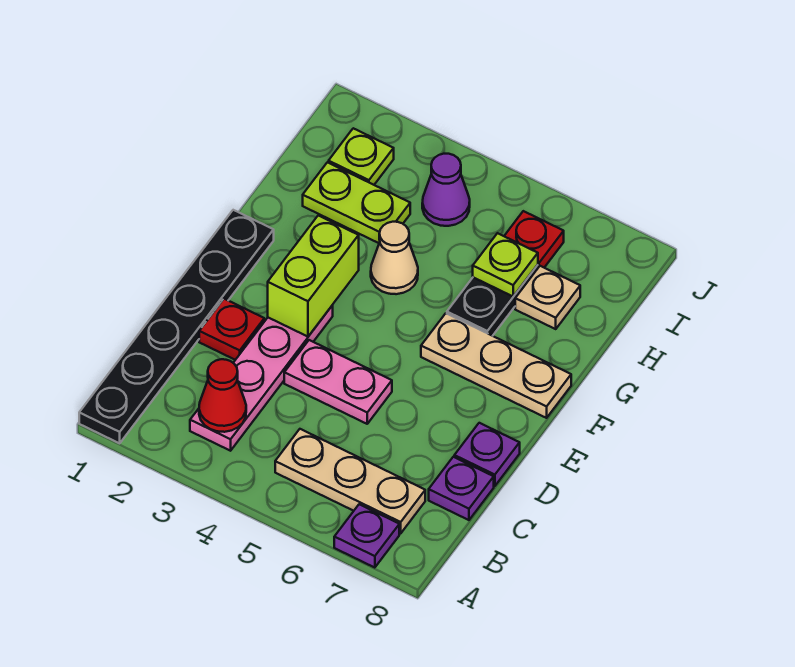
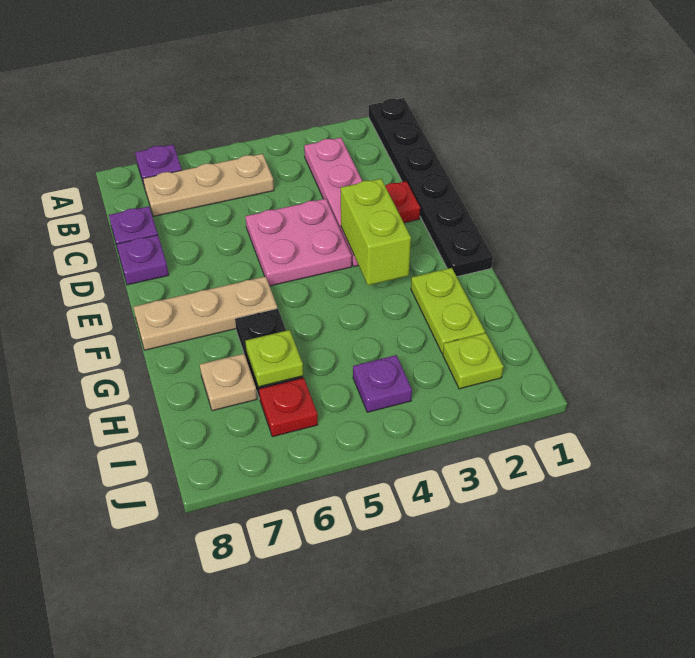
red 1x1 cone [199,359,246,432] -> none
pink 1x2 plate [284,340,392,424] -> pink 2x2 plate [245,199,352,286]
tan 1x1 cone [371,222,418,294] -> none
lime 1x2 plate [303,162,410,243] -> lime 1x2 plate turned to [411,268,485,353]
purple 1x1 cone [422,154,470,226] -> purple 1x1 plate [353,355,412,412]

